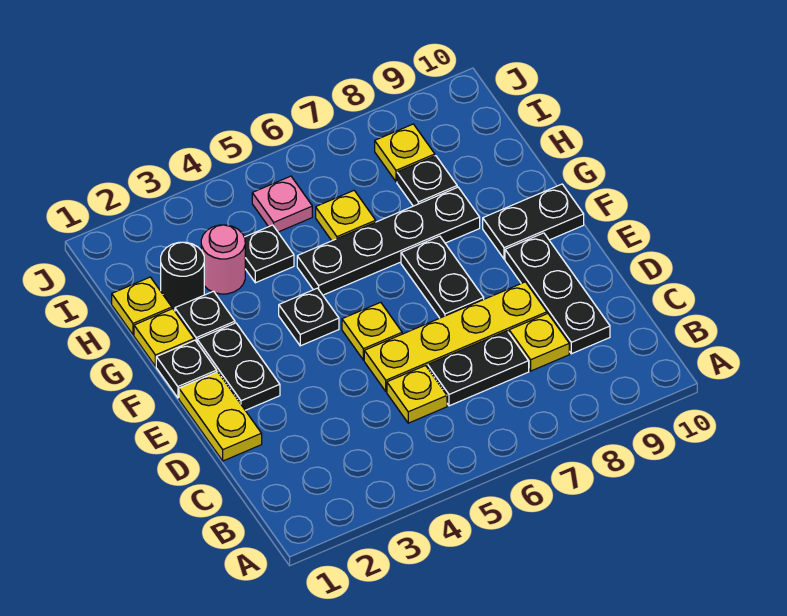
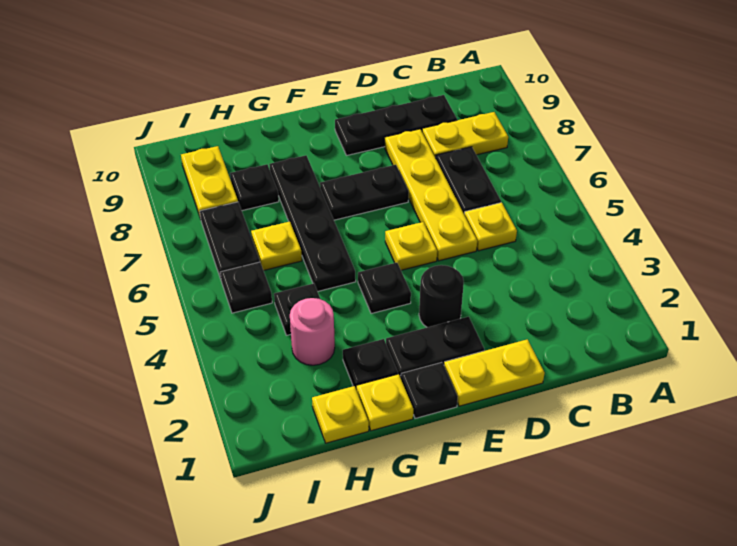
yellow 1x1 plate [509,314,569,371] -> yellow 1x2 plate [422,112,508,158]
black 1x2 plate [483,184,584,259] -> black 1x2 plate moved to [200,202,260,279]
black 1x1 round brick [161,242,204,310] -> black 1x1 round brick moved to [419,265,464,327]
pink 1x1 plate [252,176,312,232] -> black 1x1 plate [220,262,272,313]
yellow 1x1 plate [375,124,435,182] -> yellow 1x2 plate [181,146,238,219]

